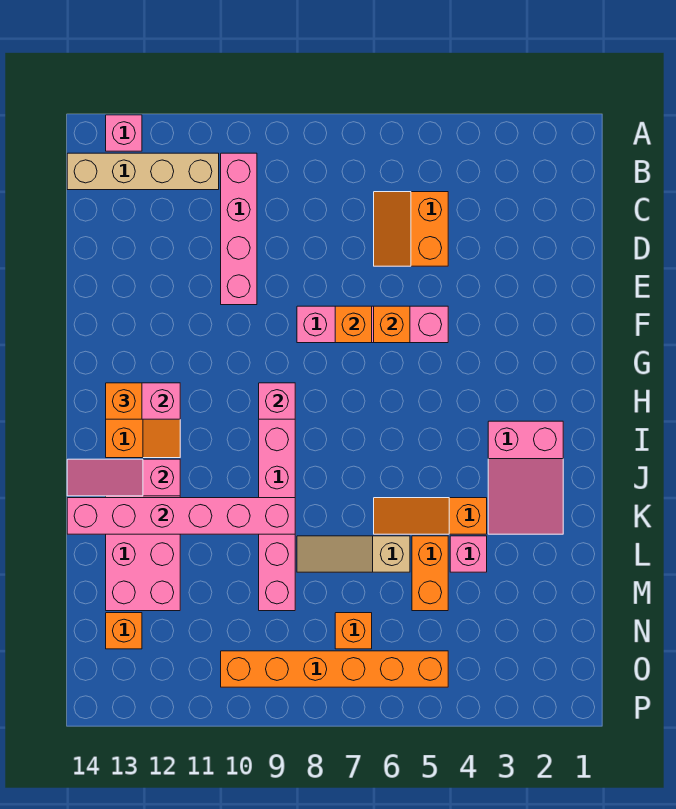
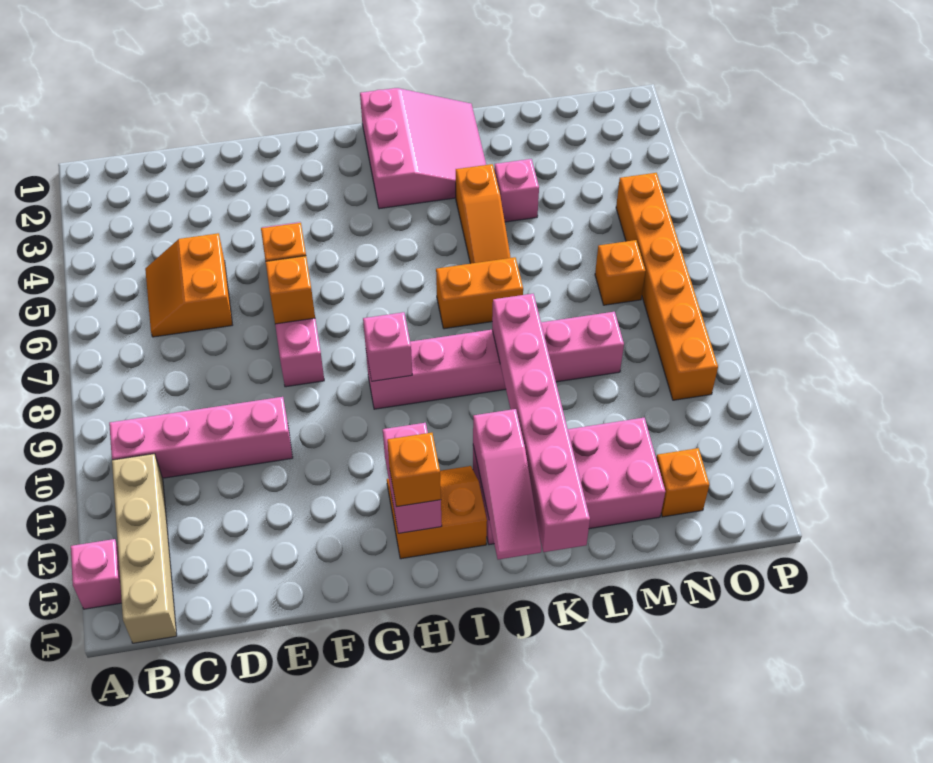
orange 2x2 slope [374,192,448,266] -> orange 2x2 slope turned to [145,233,232,337]
pink 2x3 slope [488,421,563,534] -> pink 3x3 slope [360,88,486,209]
orange 1x2 brick [412,536,448,611] -> orange 1x2 brick moved to [436,257,523,329]
tan 1x3 slope [297,536,410,572] -> none

